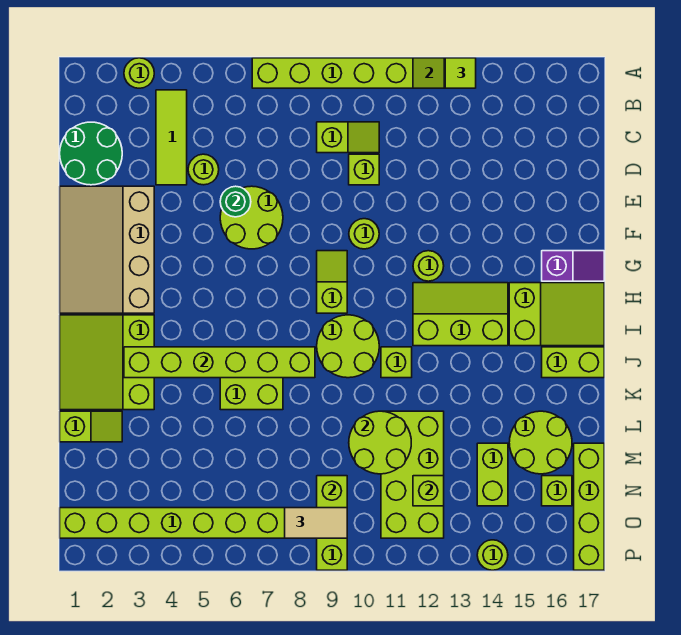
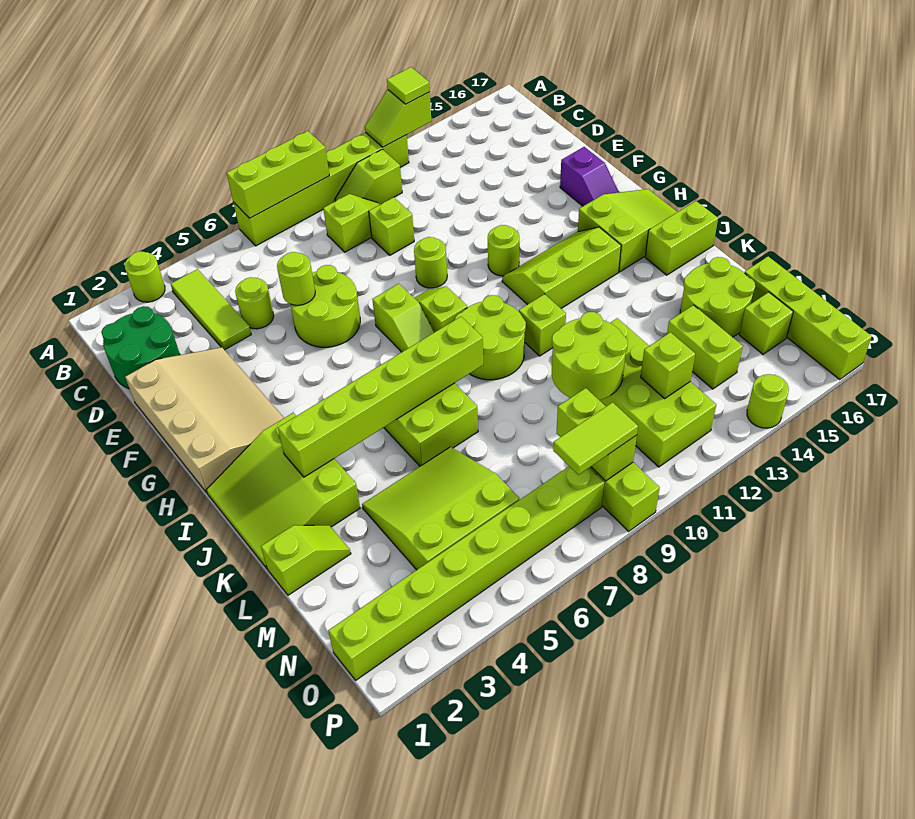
none -> lime 1x3 brick [227,131,329,218]
none -> lime 1x2 slope [335,149,402,204]
tan 3x4 slope [60,186,154,313] -> tan 3x4 slope turned to [125,347,284,493]
green 1x1 round brick [220,186,251,217] -> lime 1x1 round brick [277,252,315,305]
none -> lime 1x2 slope [372,284,434,352]
purple 1x2 slope [542,251,604,281] -> purple 1x2 slope turned to [560,147,619,206]
none -> lime 3x3 slope [362,447,519,570]
tan 1x2 tile [285,508,347,538] -> lime 1x2 tile [553,402,638,475]

